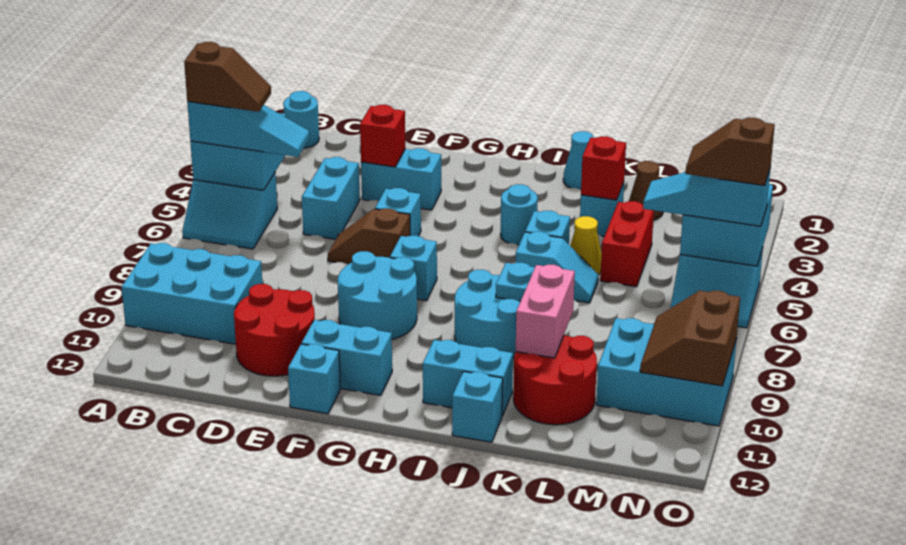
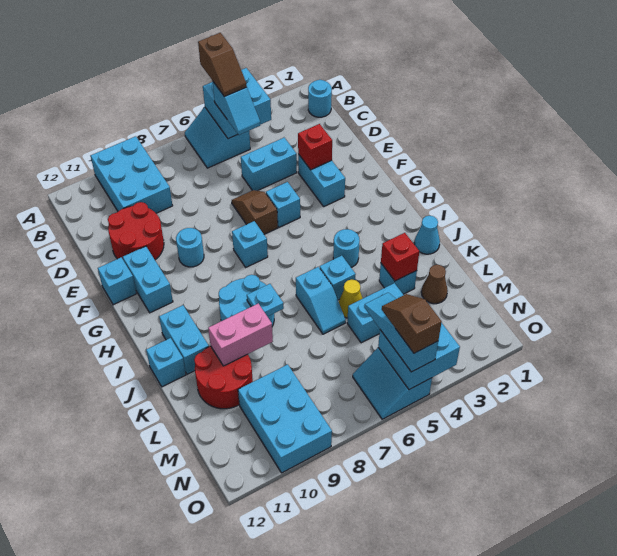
cyan 1x3 slope [187,102,310,157] -> cyan 1x2 slope [213,82,260,135]
cyan 2x2 round brick [338,251,417,339] -> cyan 1x1 round brick [176,228,204,267]
red 1x2 brick [600,201,654,287] -> cyan 1x2 brick [347,283,403,343]
brown 2x2 slope [640,291,740,386] -> none

